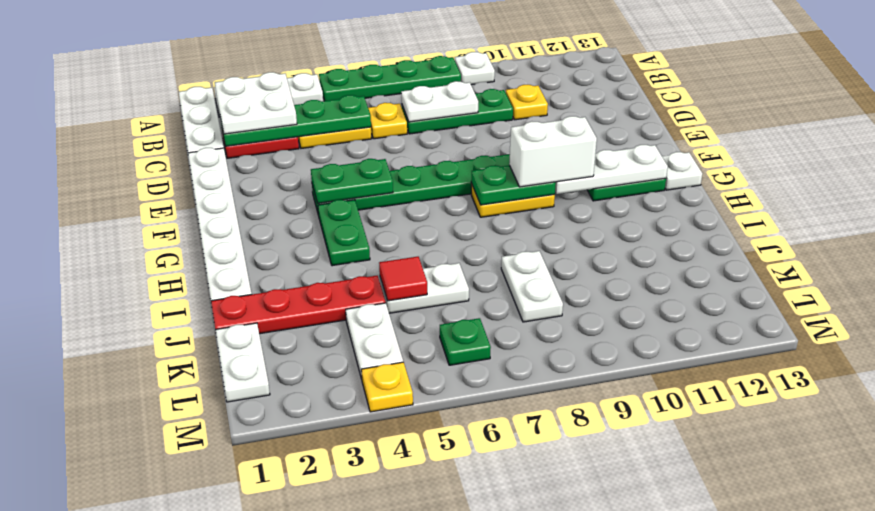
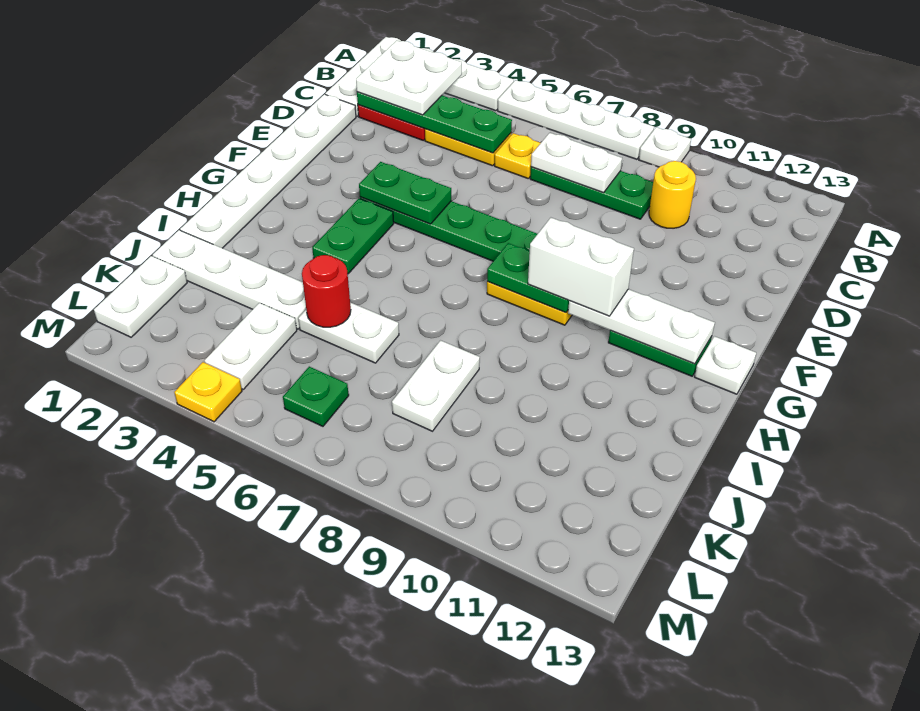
green 1x4 plate [319,56,461,101] -> white 1x4 plate [498,80,654,159]
yellow 1x1 plate [506,85,548,120] -> yellow 1x1 round brick [649,161,696,228]
red 1x4 plate [211,276,386,334] -> white 1x4 plate [153,230,306,329]
red 1x1 tile [379,257,427,301] -> red 1x1 round brick [302,255,351,327]

